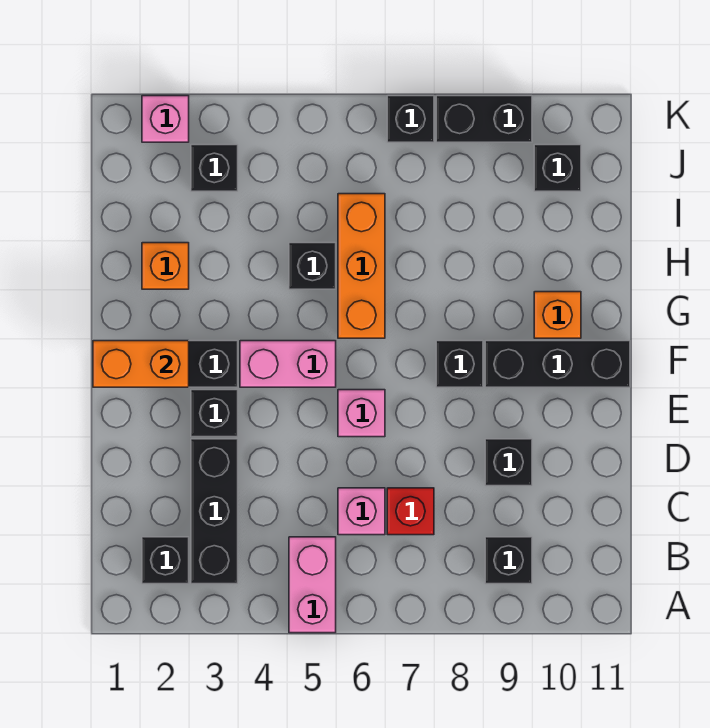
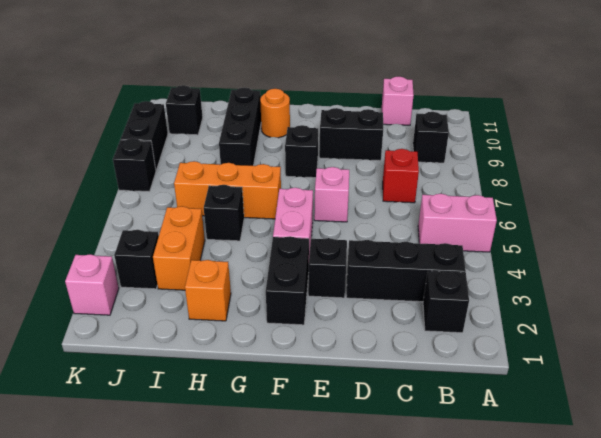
pink 1x1 brick [338,488,385,535] -> pink 1x1 brick moved to [382,76,414,125]
black 1x1 brick [485,439,532,486] -> black 1x2 brick [319,108,383,161]
orange 1x2 brick [93,341,189,387] -> orange 1x2 brick moved to [153,206,205,290]
black 1x3 brick [485,341,630,387] -> black 1x3 brick moved to [219,88,261,166]
orange 1x1 brick [534,292,581,338] -> orange 1x1 round brick [260,89,290,138]

